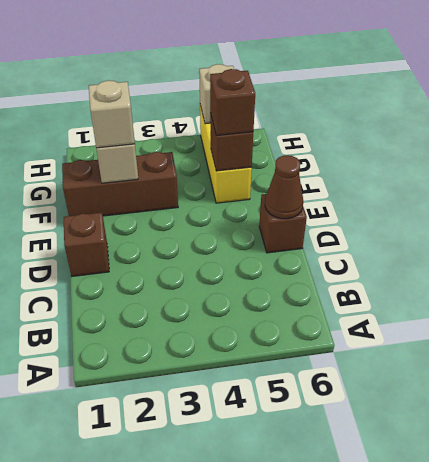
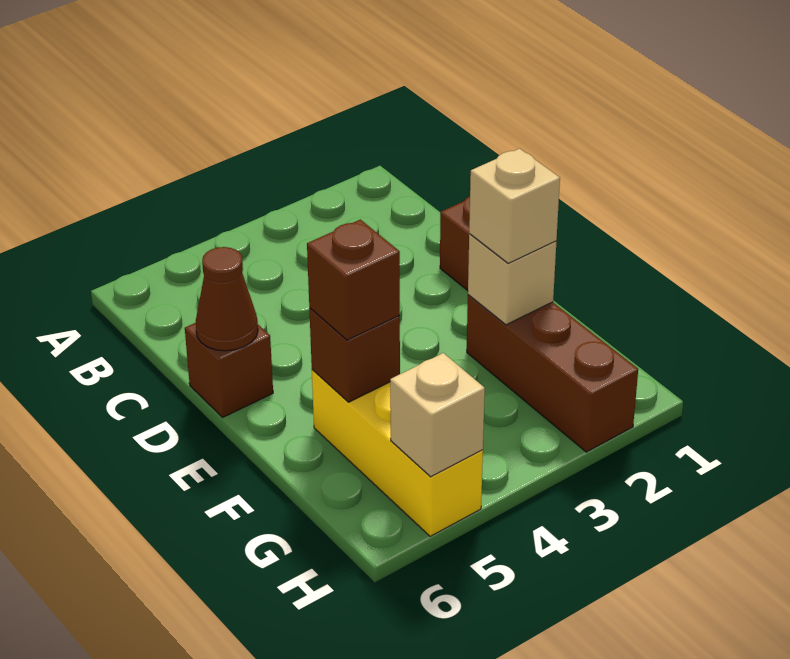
brown 1x3 brick [62,152,178,216] -> brown 1x3 brick turned to [467,295,638,452]

